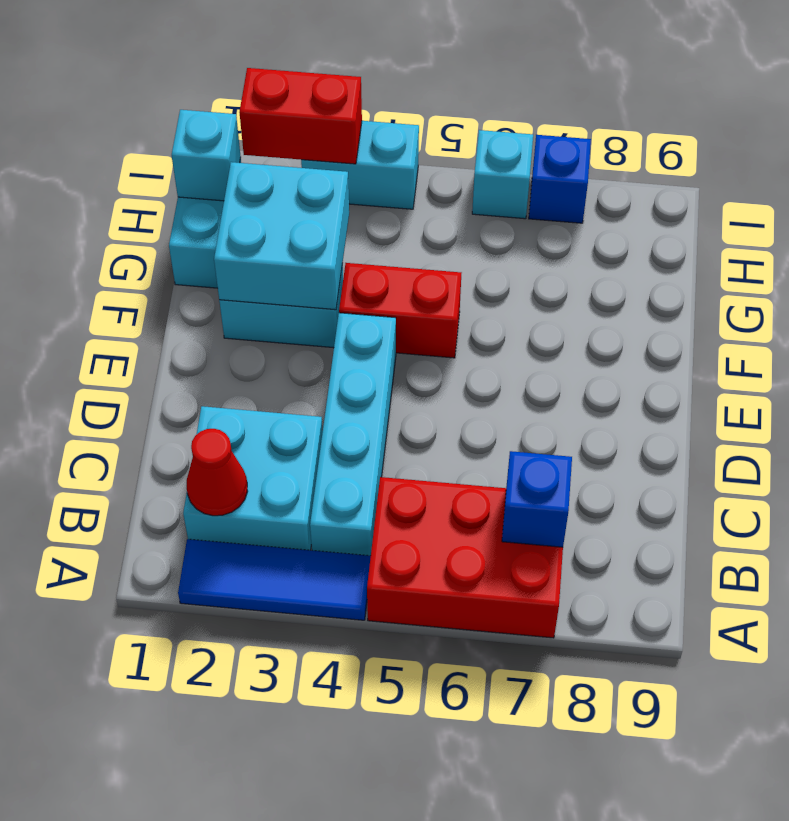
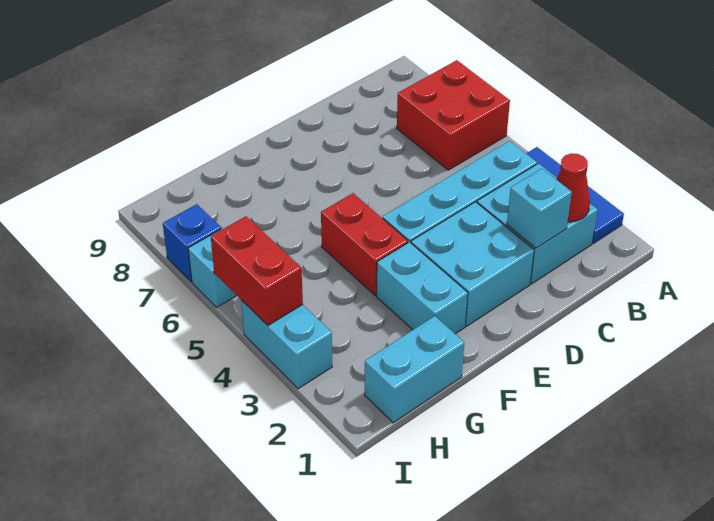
red 2x3 brick [367,477,563,638] -> red 2x2 brick [397,60,510,170]
blue 1x1 brick [502,451,572,547] -> none
cyan 2x2 brick [214,162,349,310] -> cyan 2x2 brick moved to [411,202,534,326]
cyan 1x1 brick [172,110,241,201] -> cyan 1x1 brick moved to [507,168,572,248]
red 1x2 brick [239,68,362,164] -> red 1x2 brick moved to [211,216,303,325]

